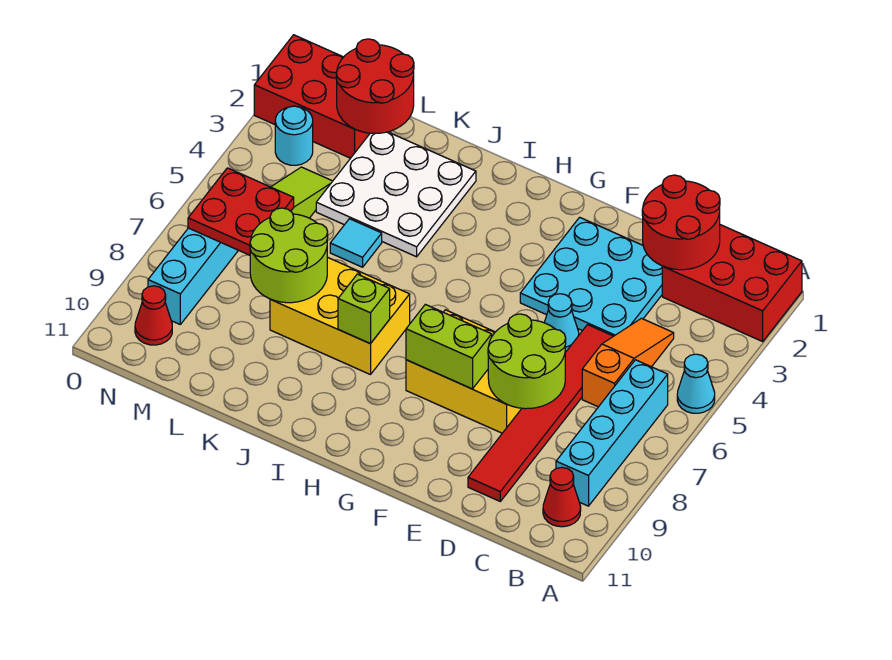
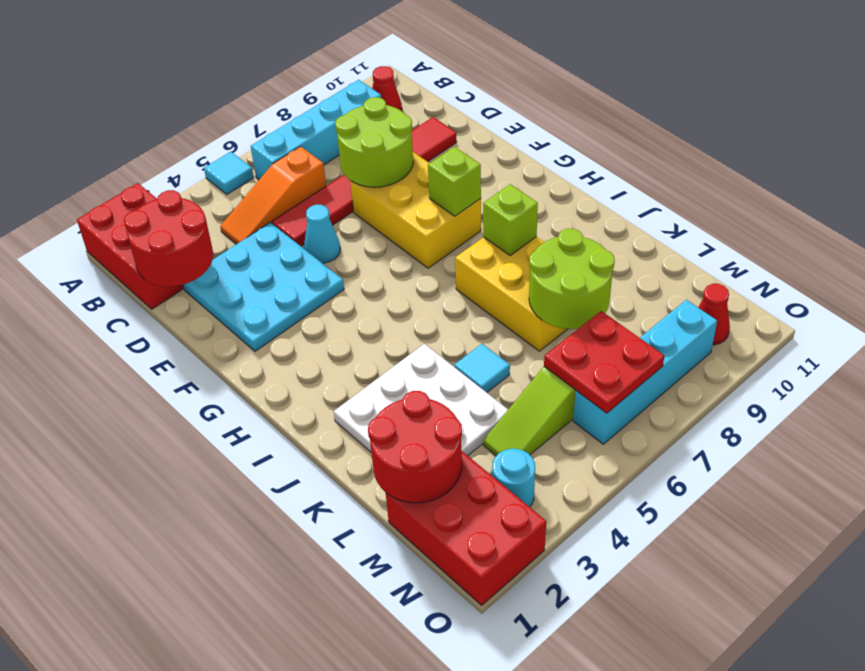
cyan 1x1 cone [677,354,715,413] -> cyan 1x1 tile [204,152,254,194]
lime 1x2 brick [406,304,492,389] -> lime 1x1 brick [428,147,481,216]

